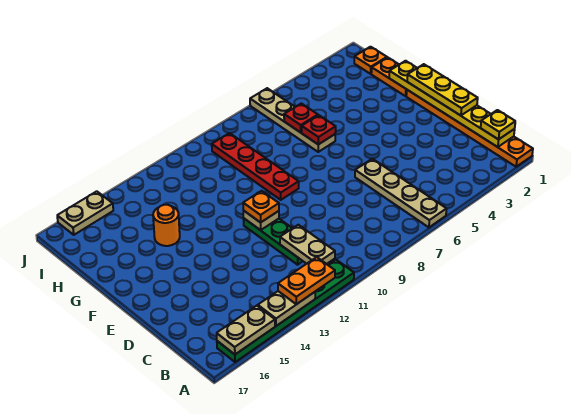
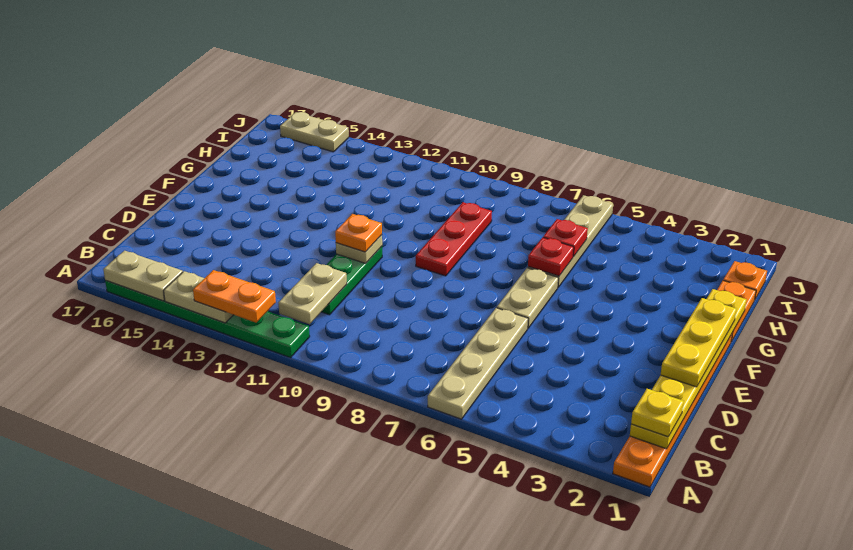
none -> tan 1x2 plate [497,268,558,328]
red 1x4 plate [212,133,299,200] -> red 1x3 plate [416,202,492,276]
orange 1x1 round brick [153,205,180,246] -> none

